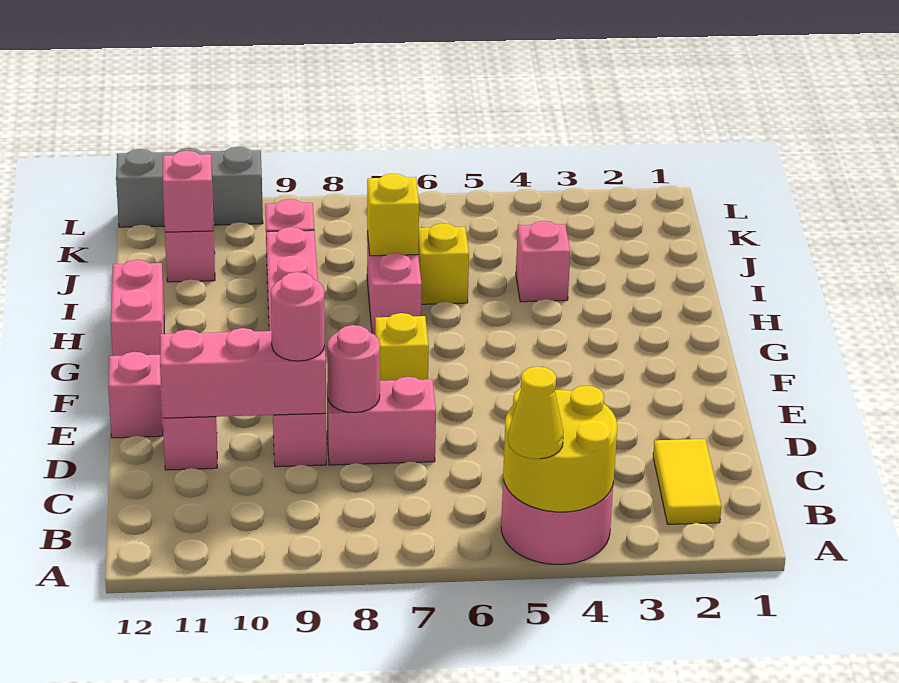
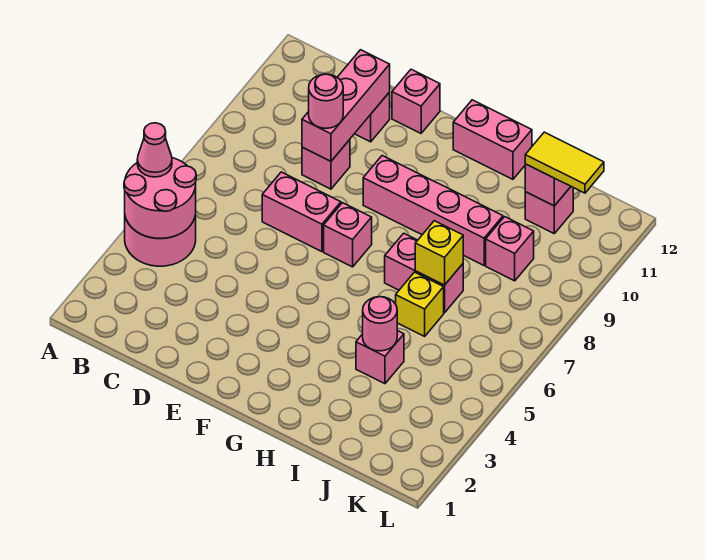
yellow 2x2 round brick [503,386,617,512] -> pink 2x2 round brick [124,158,196,238]
yellow 1x1 cone [508,366,563,459] -> pink 1x1 cone [137,123,172,177]
yellow 1x2 tile [653,439,721,524] -> yellow 1x2 tile moved to [525,132,604,193]
pink 1x2 brick [327,377,436,465] -> pink 1x2 brick turned to [262,172,341,252]
pink 1x1 round brick [327,325,380,413] -> pink 1x1 round brick moved to [363,297,397,351]
yellow 1x1 brick [375,313,429,381] -> pink 1x1 brick [324,203,372,267]
grey 1x3 brick [116,147,263,227] -> none

